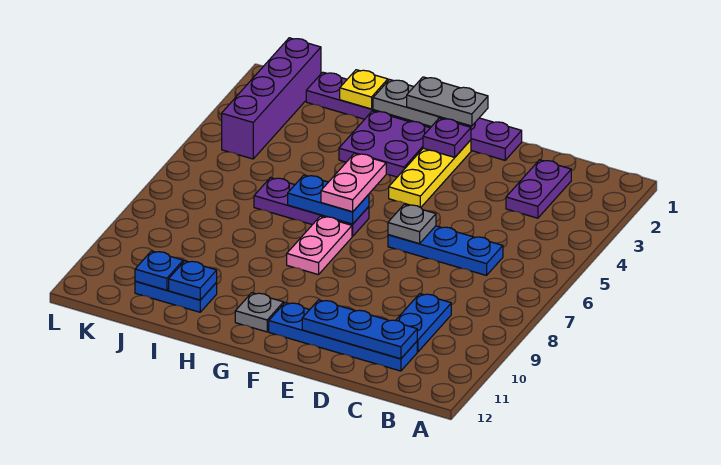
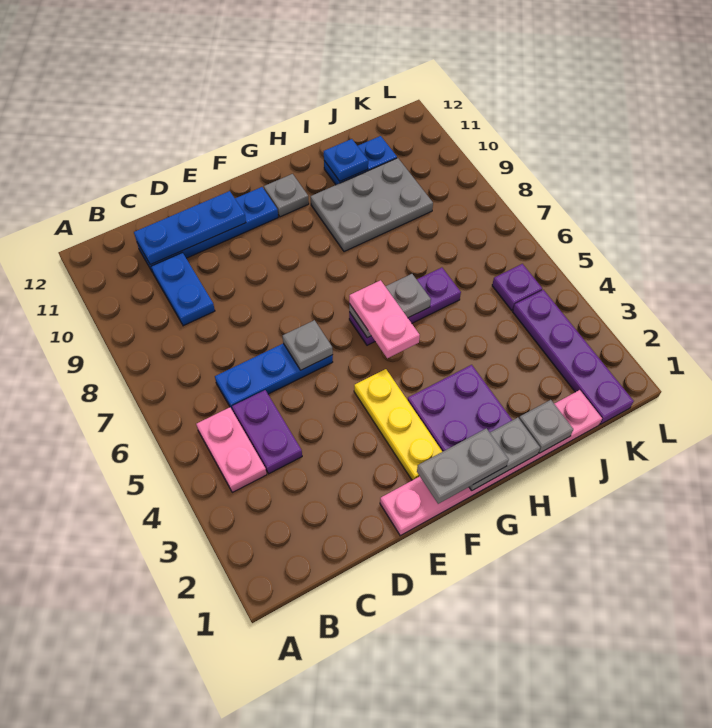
purple 1x2 plate [506,160,571,218] -> purple 1x2 plate moved to [232,390,302,474]
purple 1x6 plate [306,72,522,160] -> pink 1x6 plate [380,390,602,536]
purple 1x1 plate [423,118,471,157] -> purple 1x1 plate moved to [492,264,542,310]
blue 1x2 plate [288,175,369,224] -> grey 1x2 plate [349,274,431,338]
pink 1x2 plate [287,216,352,275] -> pink 1x2 plate moved to [196,407,267,492]
none -> grey 2x3 plate [311,158,433,252]
yellow 1x1 plate [340,70,388,109] -> grey 1x1 plate [519,400,573,453]
blue 1x1 plate [135,251,183,290] -> none
purple 1x4 brick [222,38,321,159] -> purple 1x4 plate [513,290,634,424]

